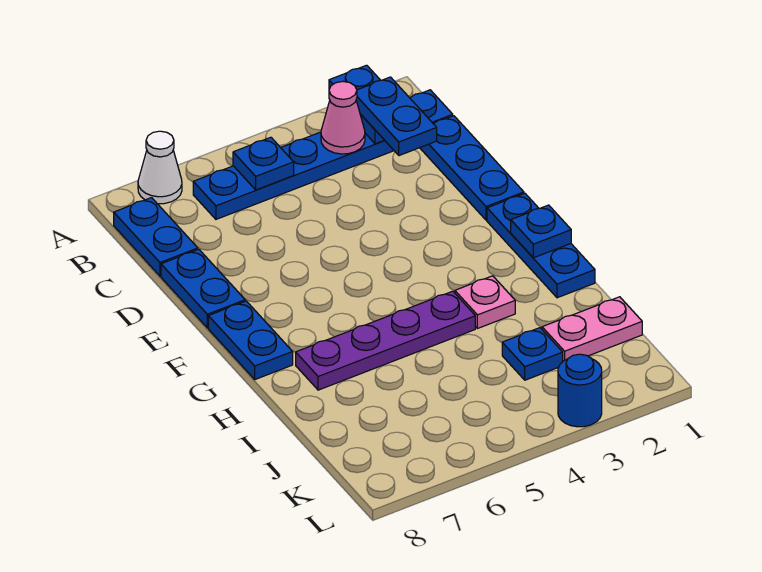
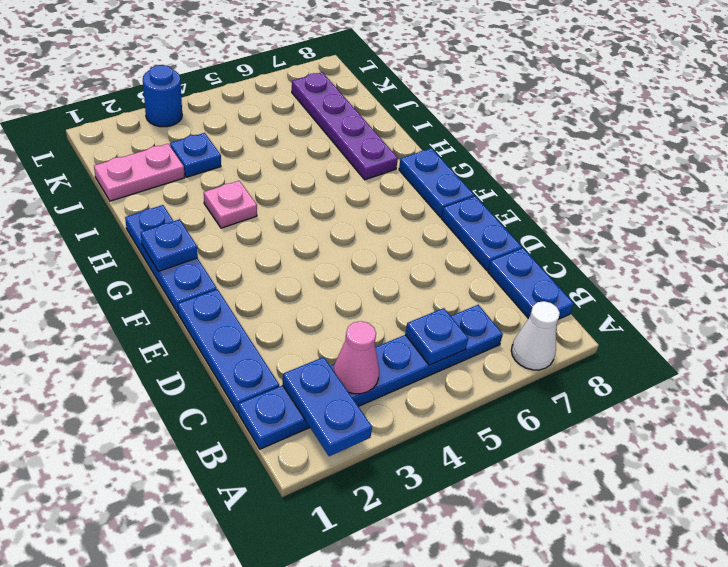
blue 1x2 plate [356,77,437,156] -> none
purple 1x4 plate [296,291,475,390] -> purple 1x4 plate turned to [292,72,398,180]

